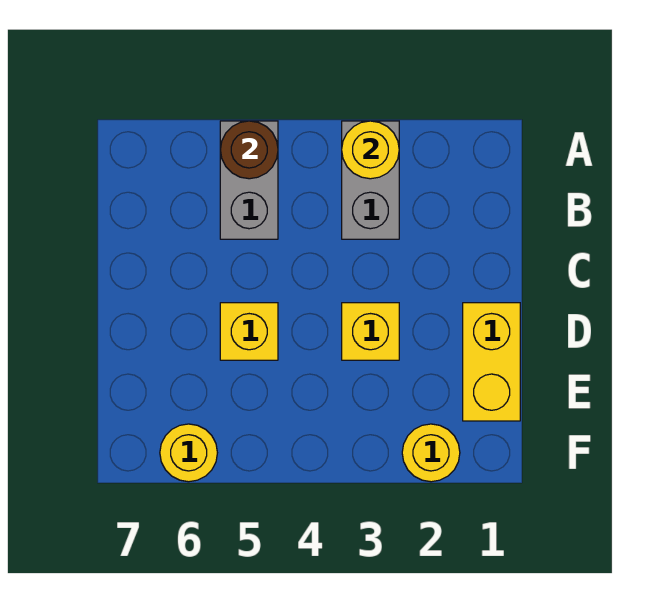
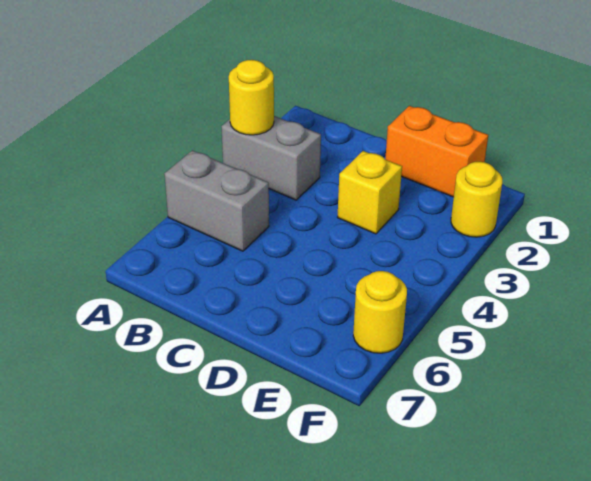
brown 1x1 round brick [220,121,278,179] -> none
yellow 1x2 brick [463,303,520,421] -> orange 1x2 brick [385,106,488,197]
yellow 1x1 brick [220,303,278,360] -> none

